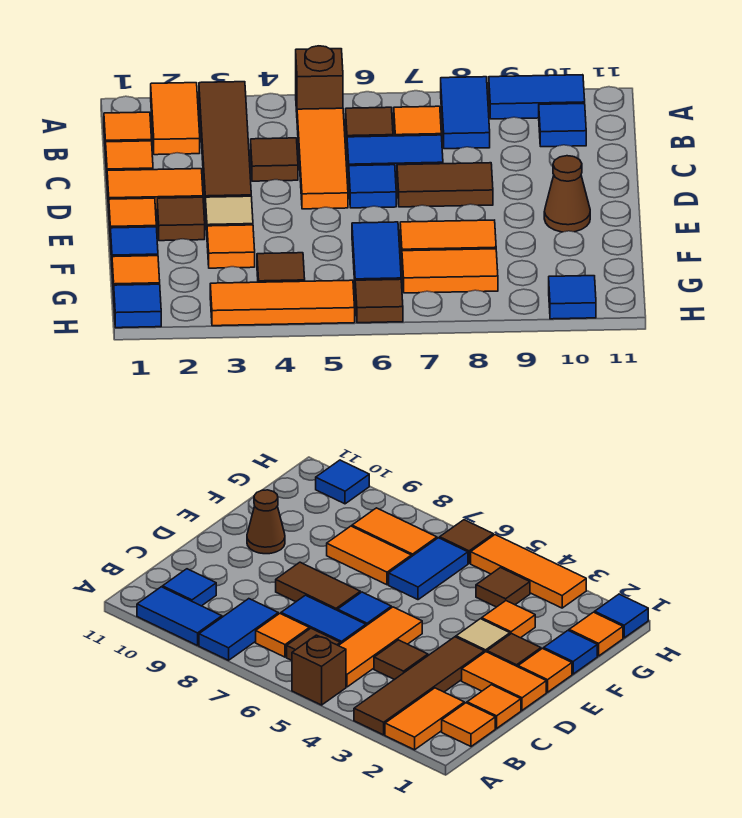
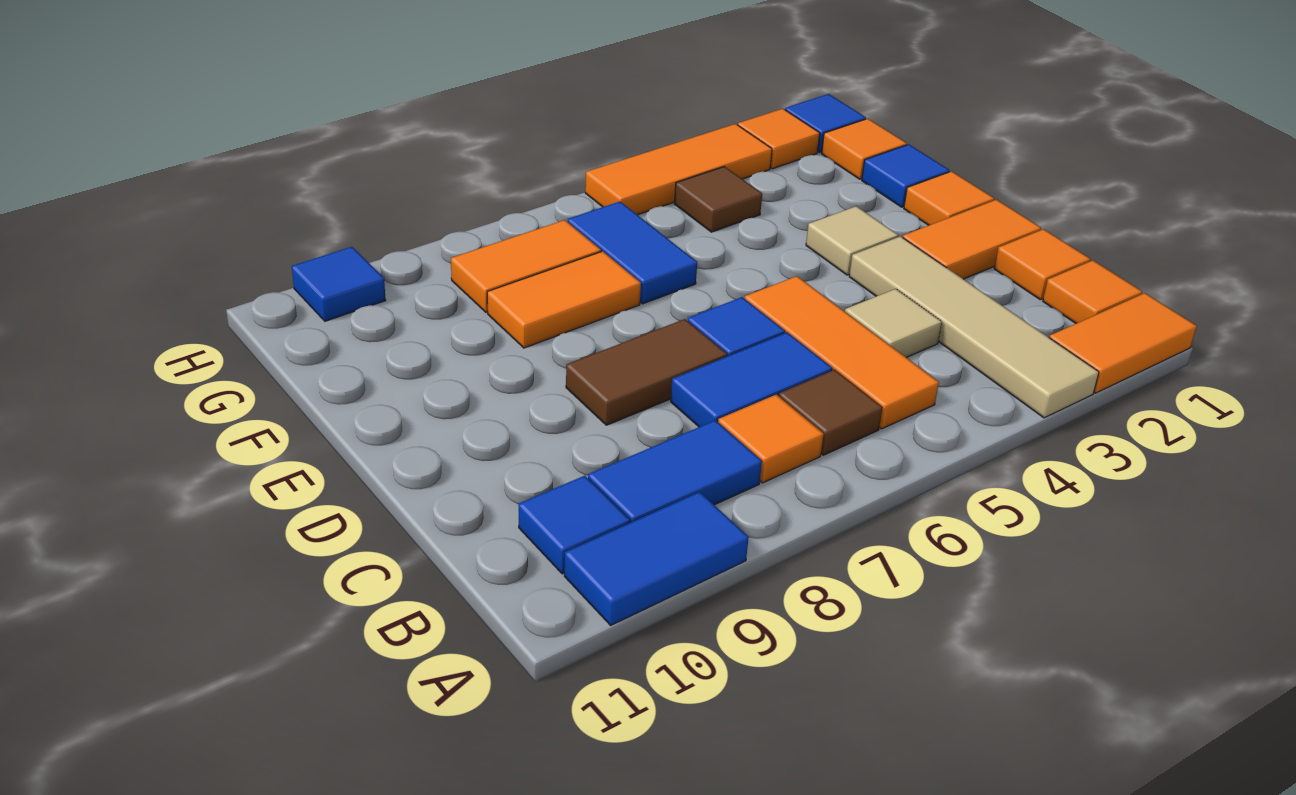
orange 1x2 tile [151,83,200,155] -> orange 1x2 tile turned to [1049,293,1197,393]
brown 1x4 tile [199,82,251,198] -> tan 1x4 tile [849,236,1099,418]
brown 1x1 brick [296,46,343,112] -> none
blue 1x2 tile [441,77,490,149] -> blue 1x2 tile turned to [588,420,762,523]
brown 1x1 tile [251,138,298,181] -> tan 1x1 tile [845,289,942,358]
brown 1x1 tile [157,197,205,241] -> none
brown 1x1 cone [544,156,590,232] -> none
orange 1x1 tile [207,225,255,268] -> orange 1x1 tile moved to [738,109,820,169]
brown 1x1 tile [355,279,403,323] -> none

